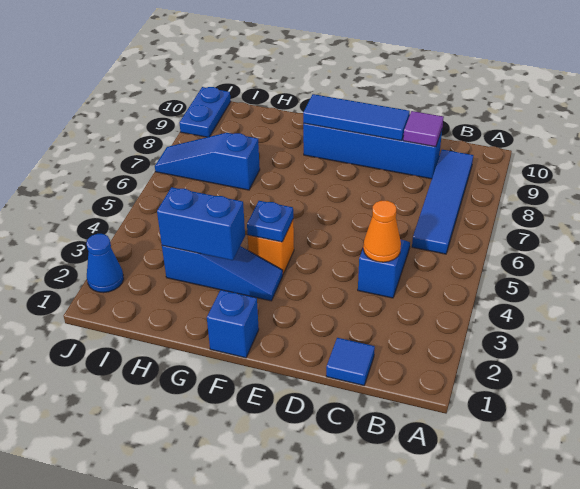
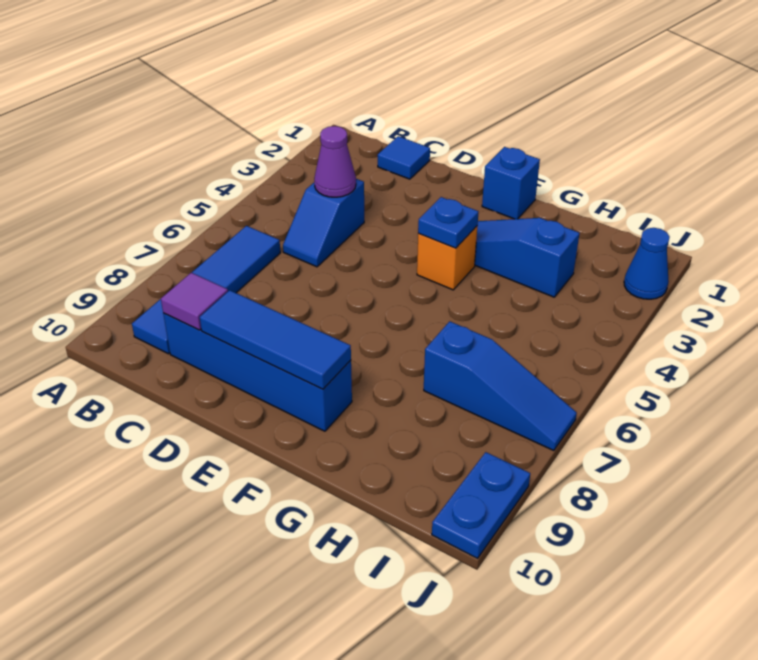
orange 1x1 cone [363,201,401,262] -> purple 1x1 cone [314,126,356,197]
blue 1x2 brick [157,187,245,260] -> none

